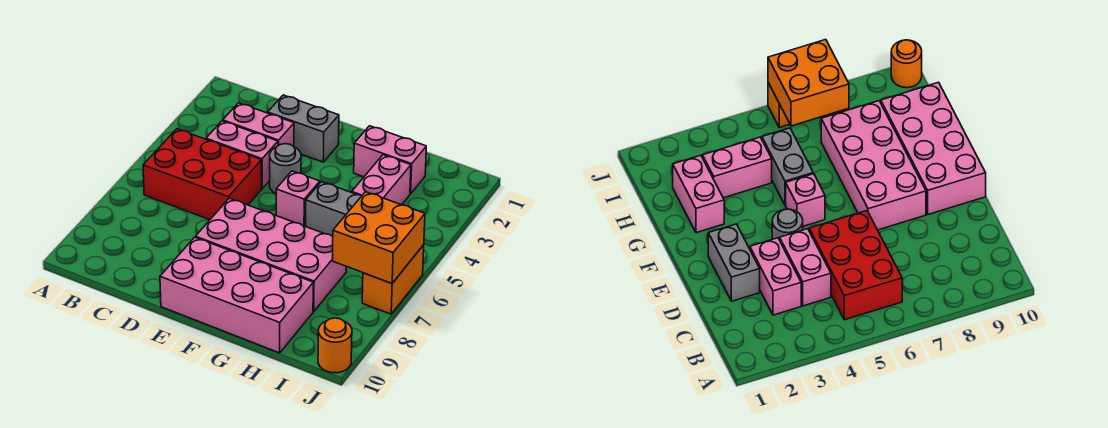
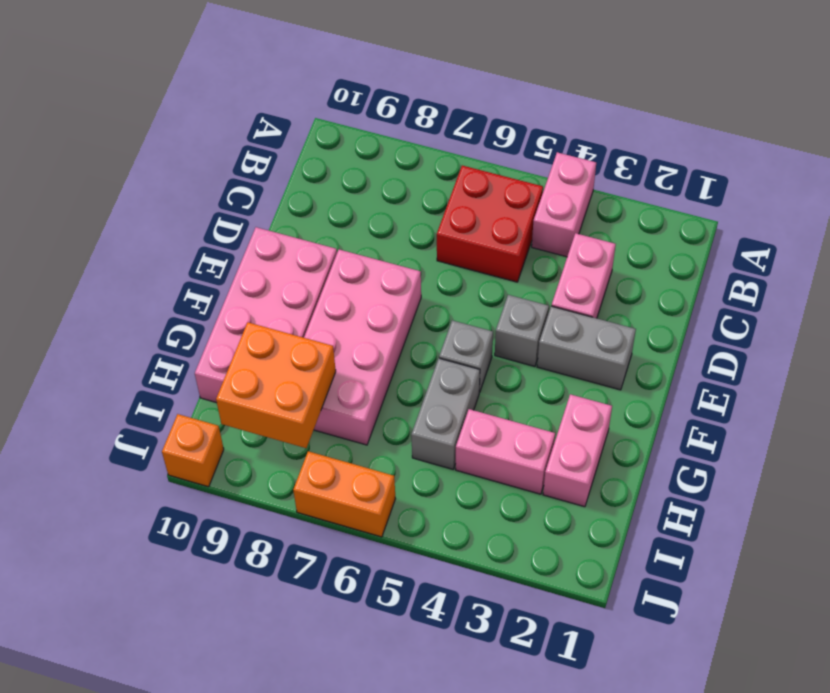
red 2x3 brick [143,129,262,220] -> red 2x2 brick [437,166,543,282]
pink 1x2 brick [206,121,278,189] -> pink 1x2 brick moved to [532,152,596,257]
grey 1x2 brick [268,95,339,162] -> grey 1x2 brick turned to [537,306,636,390]
grey 1x1 round brick [270,144,301,194] -> grey 1x1 brick [495,295,549,367]
pink 1x1 brick [276,171,320,226] -> grey 1x1 brick [439,320,493,392]
orange 2x2 brick [332,192,425,283] -> orange 2x2 brick moved to [216,322,336,448]
orange 1x1 round brick [318,318,352,373] -> orange 1x1 brick [162,414,224,487]

